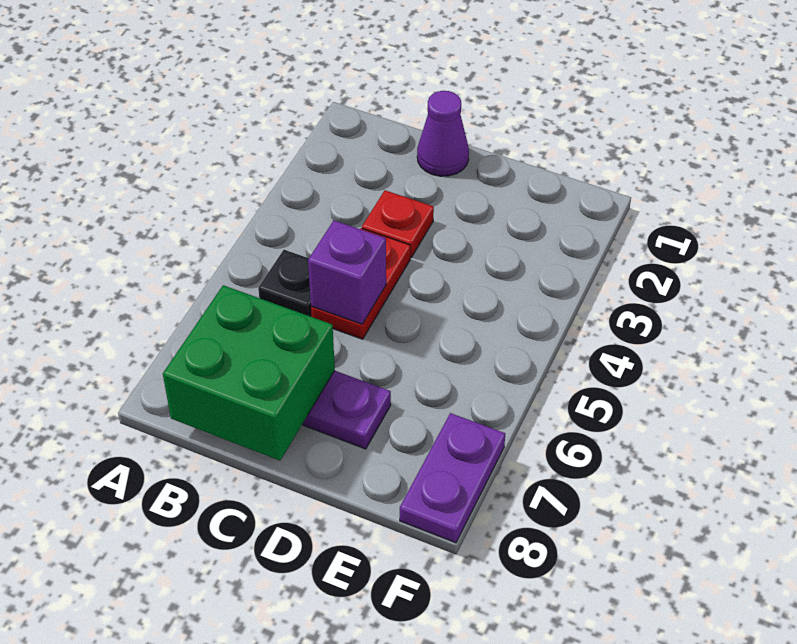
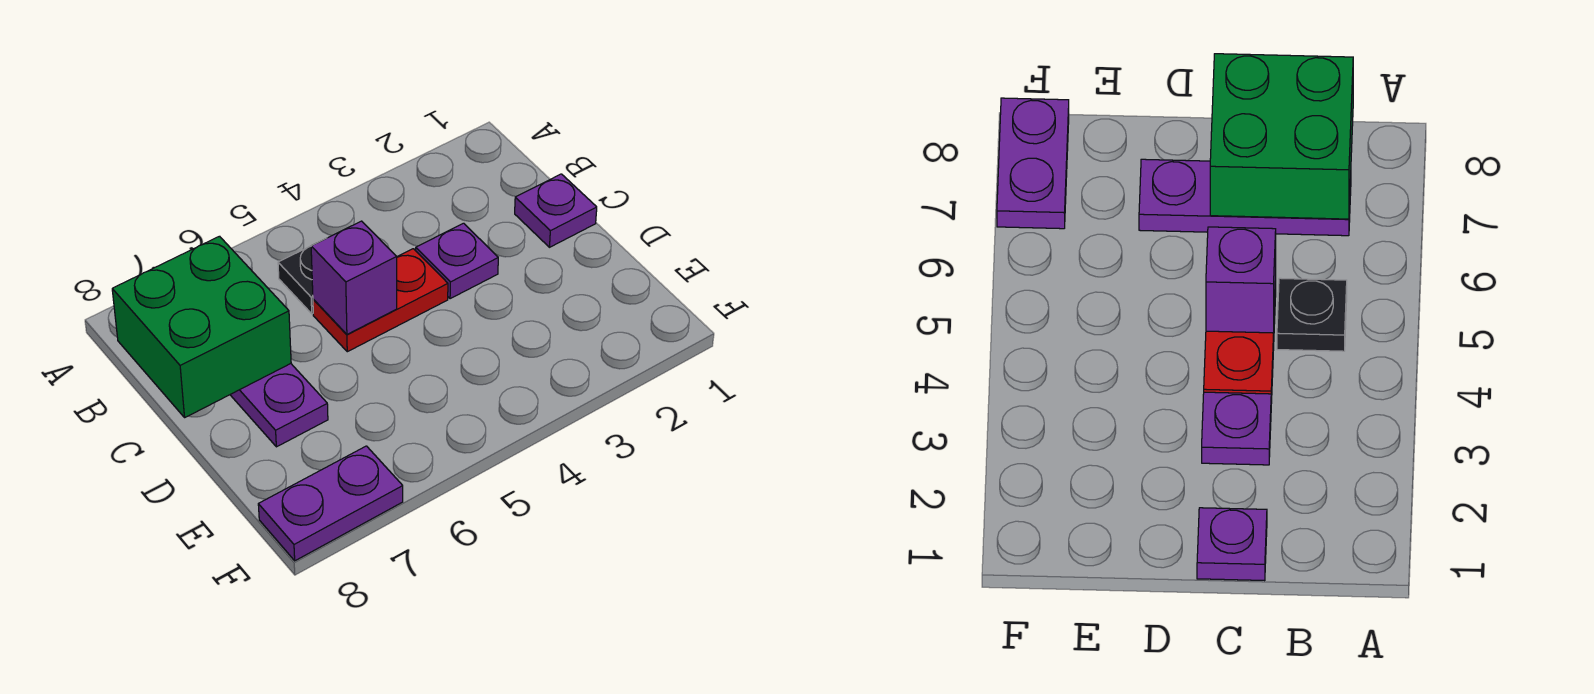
purple 1x1 cone [417,91,469,176] -> purple 1x1 plate [515,174,597,247]
red 1x1 plate [362,190,434,258] -> purple 1x1 plate [416,223,498,299]

